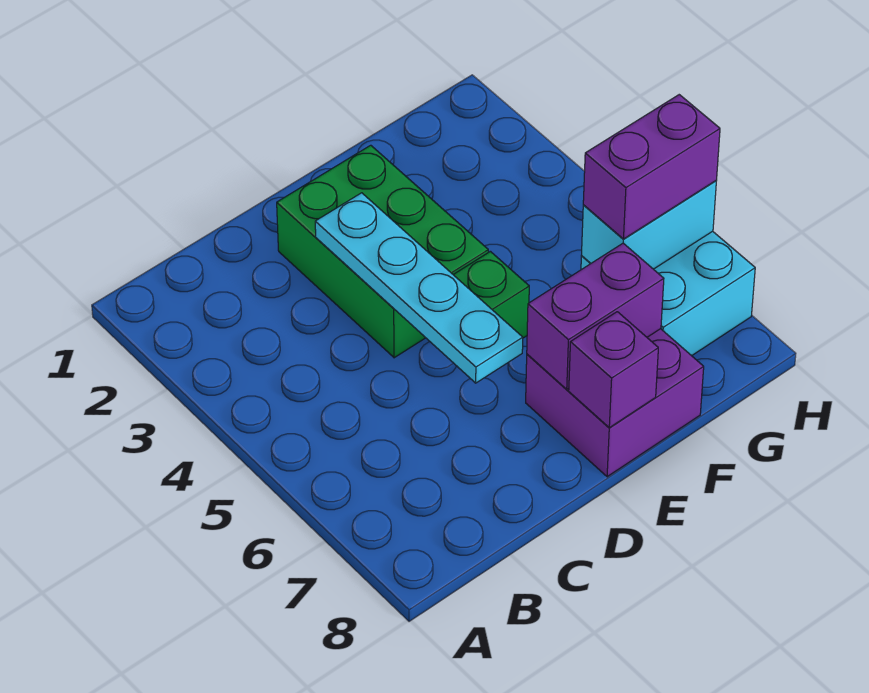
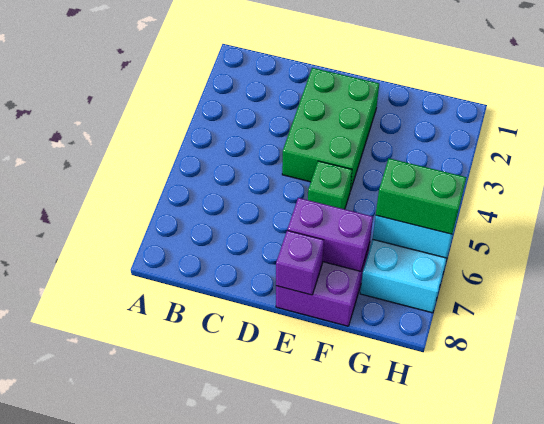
cyan 1x4 plate [315,193,523,383] -> none
purple 1x2 brick [583,95,720,239] -> green 1x2 brick [376,158,467,234]

